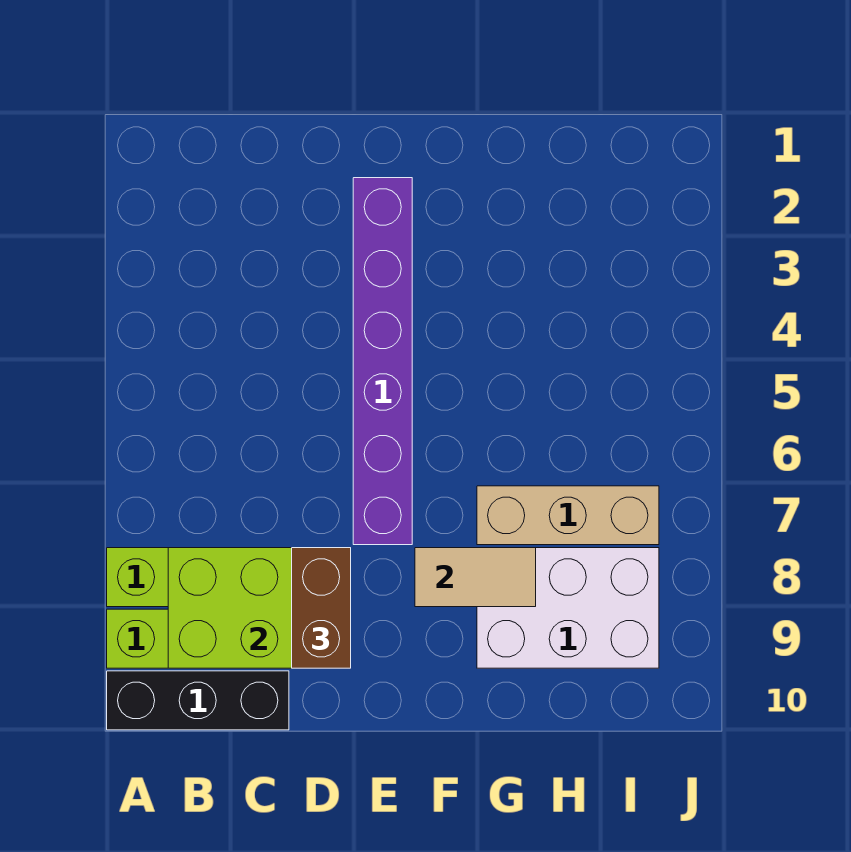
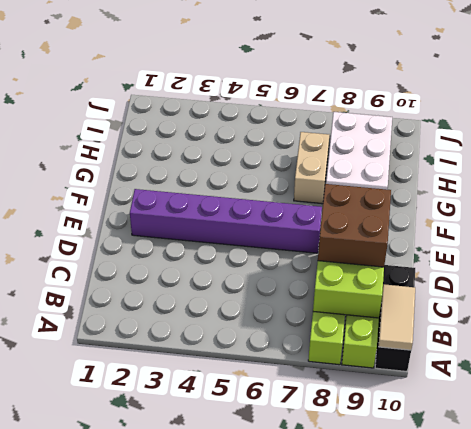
brown 1x2 brick [292,548,351,668] -> brown 2x2 brick [318,184,391,267]
tan 1x2 tile [415,548,536,607] -> tan 1x2 tile moved to [379,284,415,350]
tan 1x3 brick [477,486,659,545] -> tan 1x2 brick [294,132,329,204]

